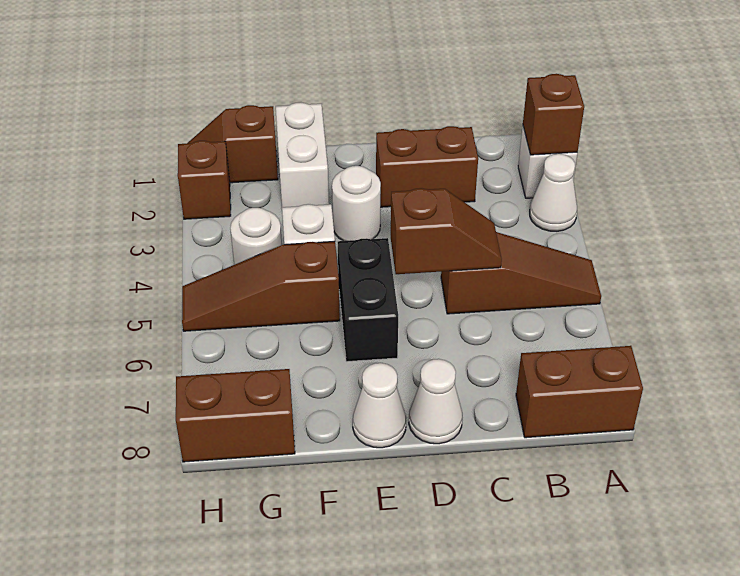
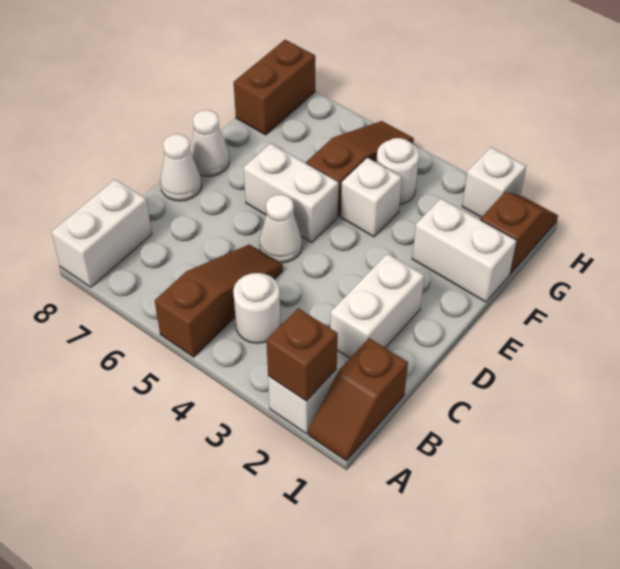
white 1x1 cone [530,154,577,231] -> white 1x1 cone moved to [260,195,302,263]
brown 1x3 slope [441,232,601,314] -> brown 1x3 slope turned to [155,244,283,357]
brown 1x2 brick [516,346,643,438] -> white 1x2 brick [51,180,152,287]
brown 1x2 brick [376,126,478,207] -> white 1x2 brick [330,254,424,358]
brown 1x2 slope [391,188,502,274] -> brown 1x2 slope moved to [308,338,408,461]
white 1x1 round brick [332,166,381,241] -> white 1x1 round brick moved to [233,273,281,343]
black 1x2 brick [338,238,398,362] -> white 1x2 brick [244,144,339,242]
brown 1x1 brick [178,141,231,219] -> white 1x1 brick [462,147,526,217]

